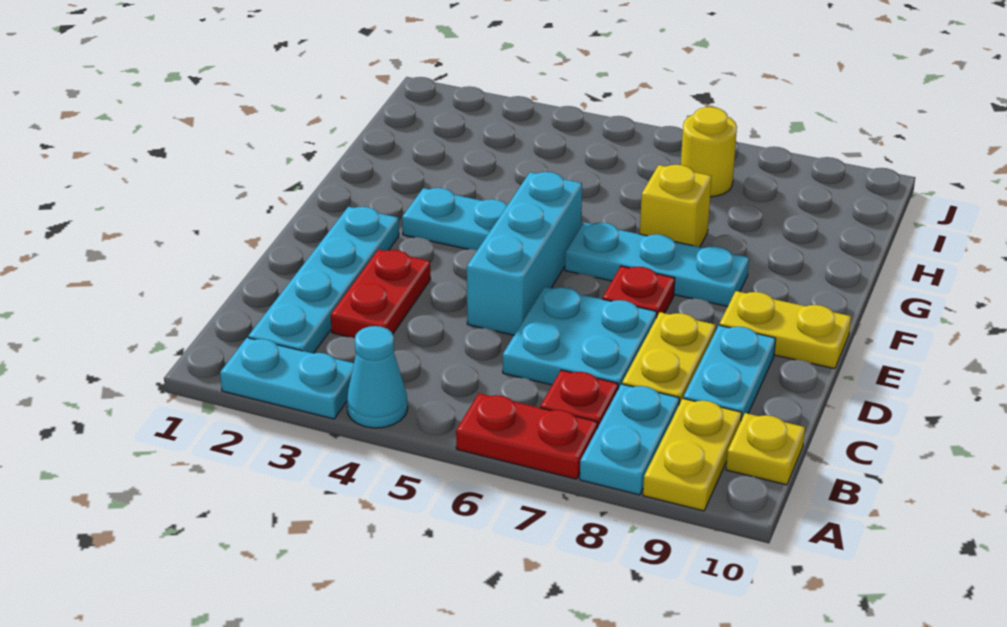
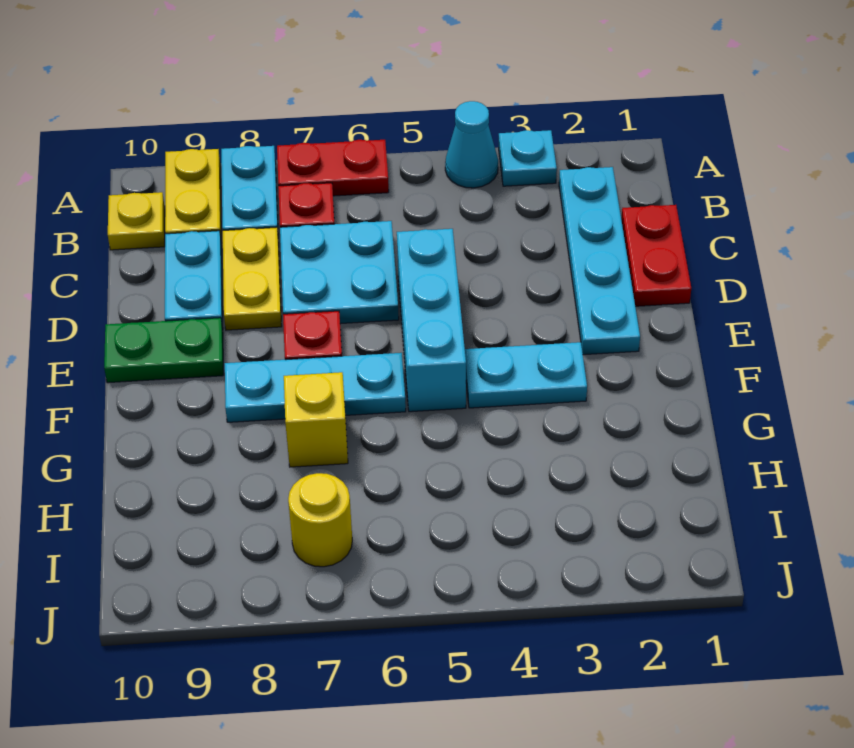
cyan 1x2 plate [220,338,354,419] -> cyan 1x1 plate [499,130,557,186]
red 1x2 plate [331,249,431,338] -> red 1x2 plate moved to [621,205,691,306]
yellow 1x2 plate [719,291,851,369] -> green 1x2 plate [104,318,224,383]

